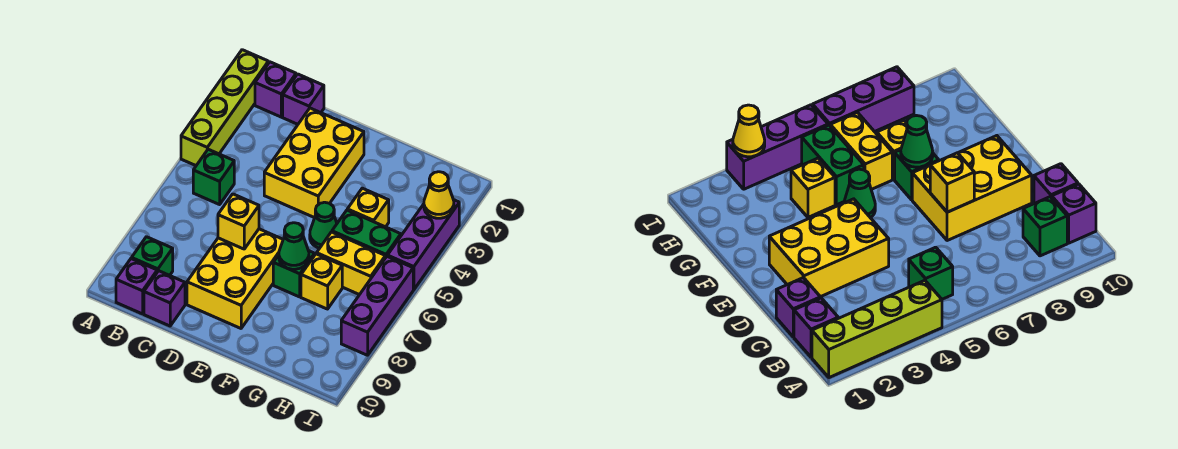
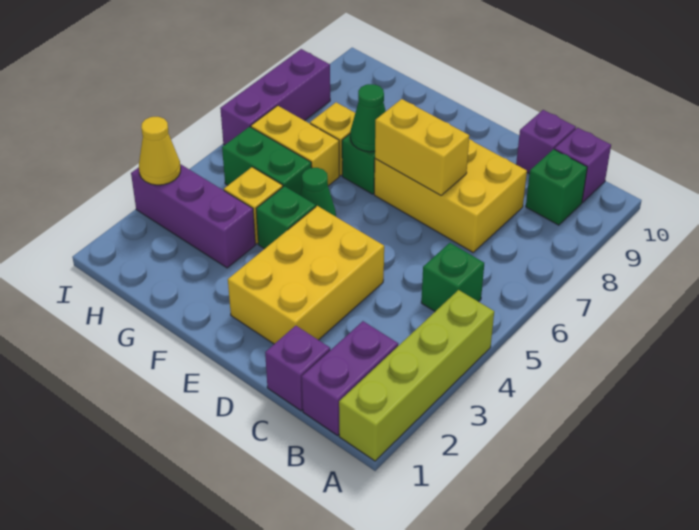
purple 1x1 brick [255,62,296,117] -> purple 1x2 brick [302,321,398,435]
yellow 2x3 brick [187,229,283,328] -> yellow 2x3 brick turned to [374,139,527,252]
yellow 1x1 brick [218,194,259,249] -> yellow 1x2 brick [375,99,469,195]
none -> green 1x1 brick [256,186,316,249]
purple 1x3 brick [388,200,459,290] -> purple 1x3 brick turned to [131,164,255,268]

